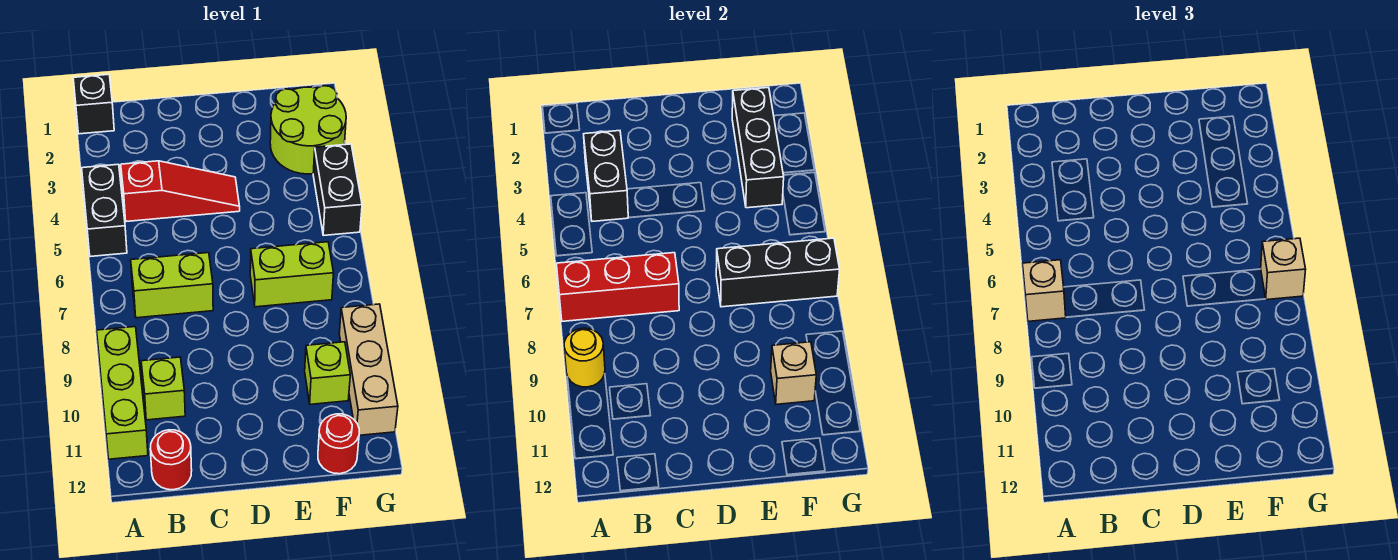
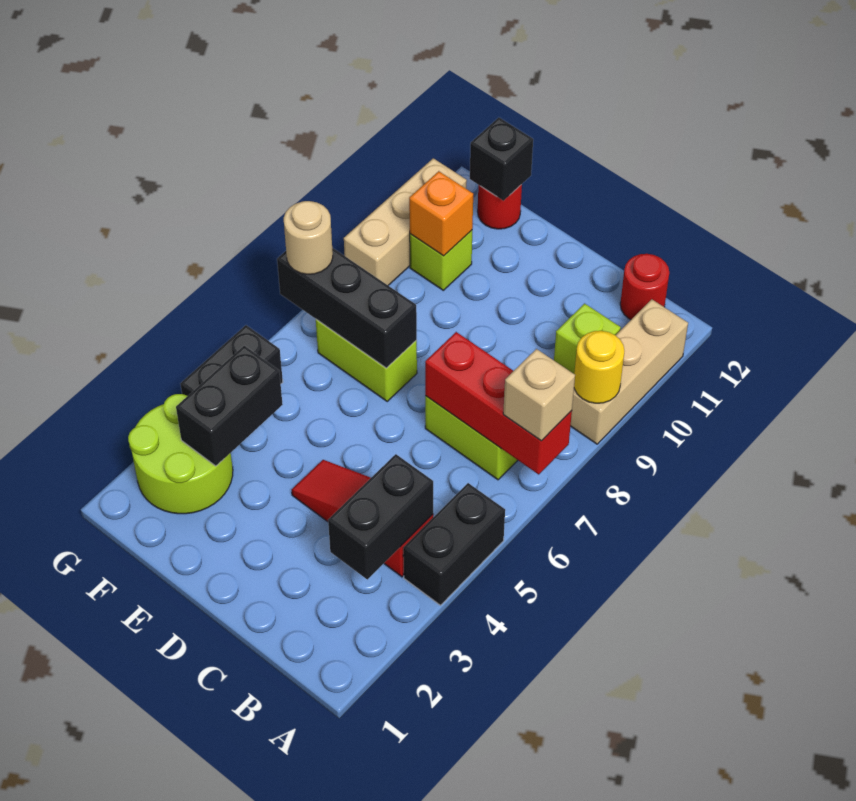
black 1x1 brick [73,74,114,134] -> black 1x1 brick moved to [470,118,533,201]
lime 1x3 brick [97,327,148,459] -> tan 1x3 brick [570,299,688,444]
black 1x3 brick [732,88,784,208] -> black 1x2 brick [176,346,283,466]
tan 1x1 brick [771,342,816,404] -> orange 1x1 brick [409,171,473,256]
tan 1x1 brick [1261,238,1306,300] -> tan 1x1 round brick [284,201,333,274]

